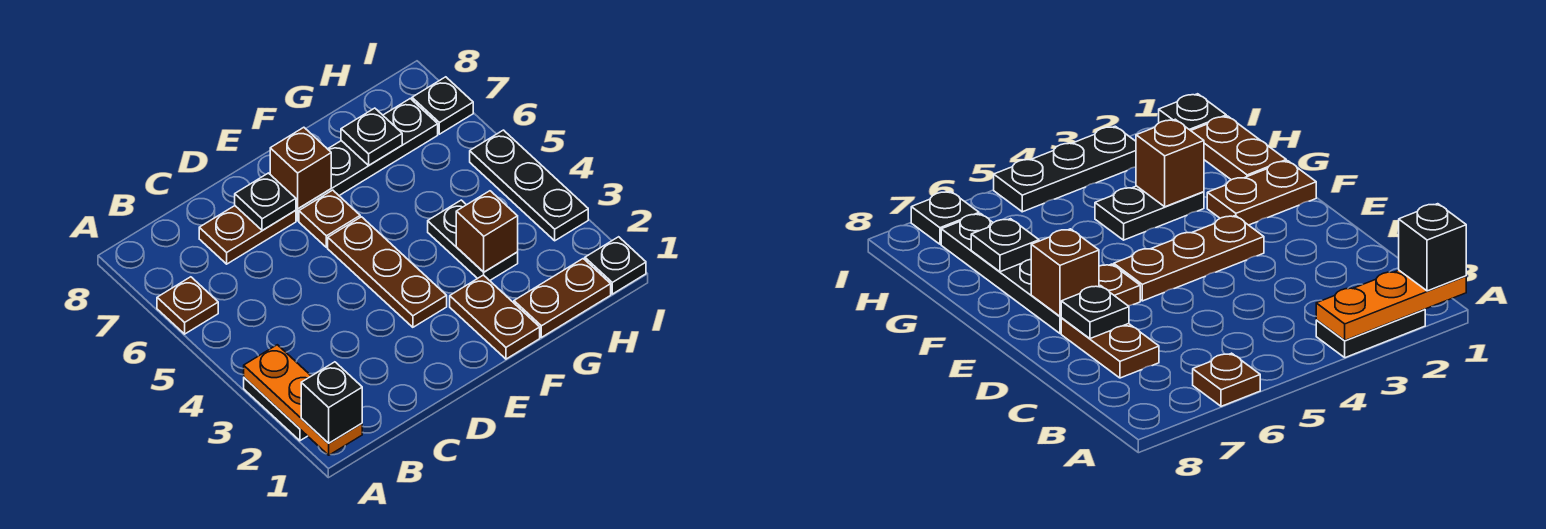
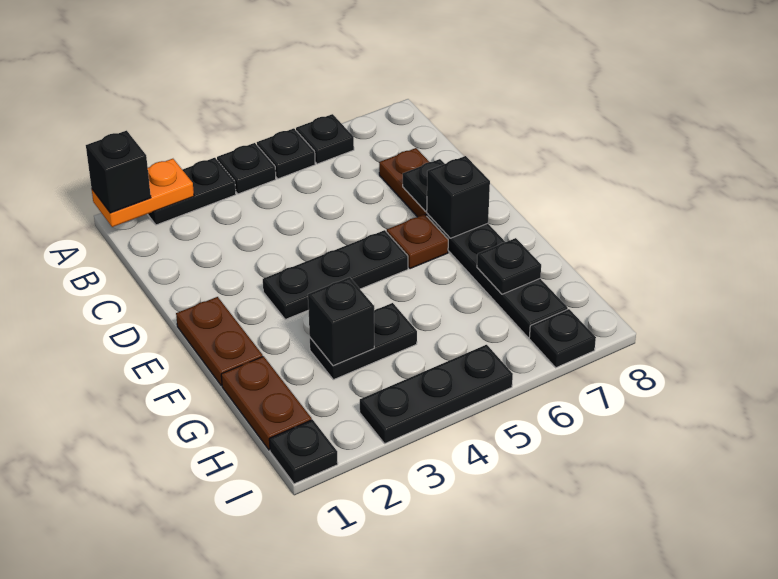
orange 1x3 plate [244,345,362,455] -> orange 1x2 plate [92,159,194,227]
none -> black 1x1 plate [217,143,276,194]
none -> black 1x1 plate [257,128,315,179]
brown 1x1 plate [157,277,218,334] -> black 1x1 plate [296,114,354,164]
brown 1x3 plate [328,217,447,327] -> black 1x3 plate [263,230,408,319]
brown 1x1 brick [270,127,331,209] -> black 1x1 brick [427,156,490,238]
brown 1x2 plate [450,275,540,359] -> brown 1x2 plate turned to [176,297,263,386]
brown 1x1 brick [456,191,518,272] -> black 1x1 brick [308,277,374,366]

